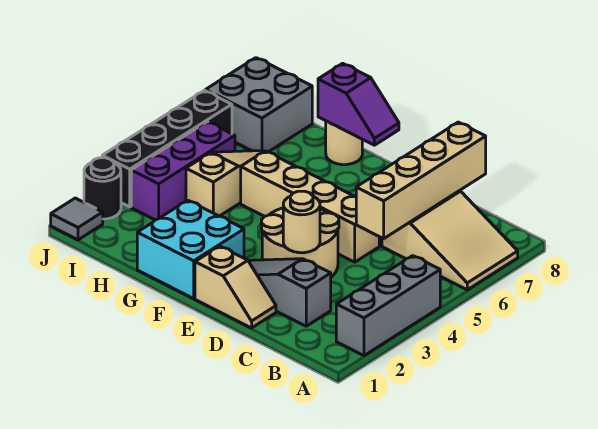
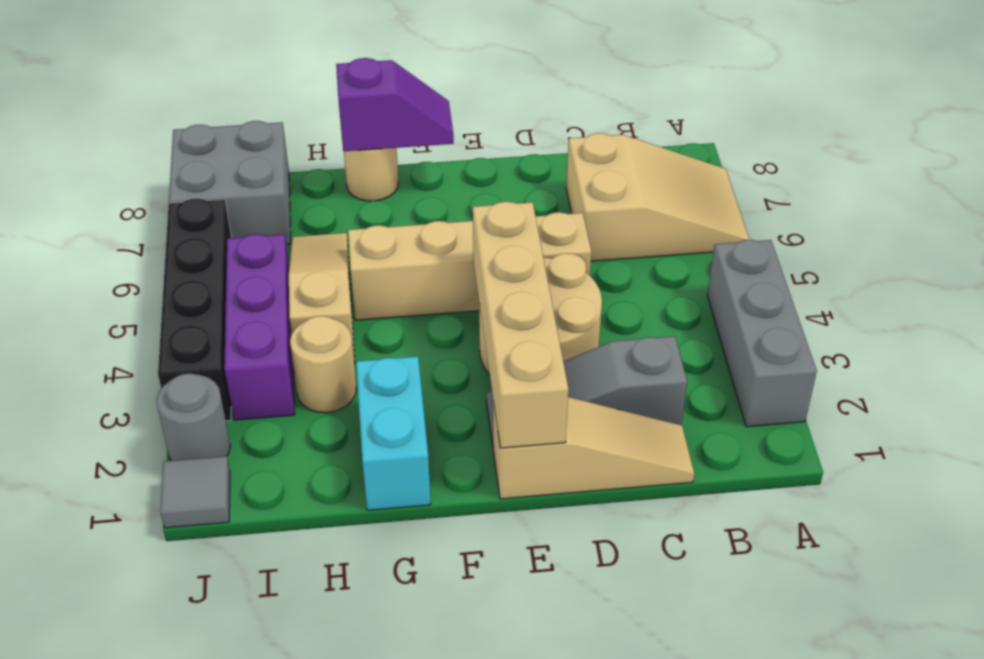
tan 1x4 brick [356,122,486,239] -> tan 1x4 brick moved to [473,202,568,448]
tan 1x2 slope [195,246,276,328] -> tan 1x3 slope [493,397,694,499]
tan 1x1 round brick [283,191,320,253] -> tan 1x1 round brick moved to [290,316,356,413]
cyan 2x2 brick [137,200,244,299] -> cyan 1x2 brick [356,356,431,510]
black 1x1 round brick [84,158,121,219] -> grey 1x1 round brick [156,373,230,461]

